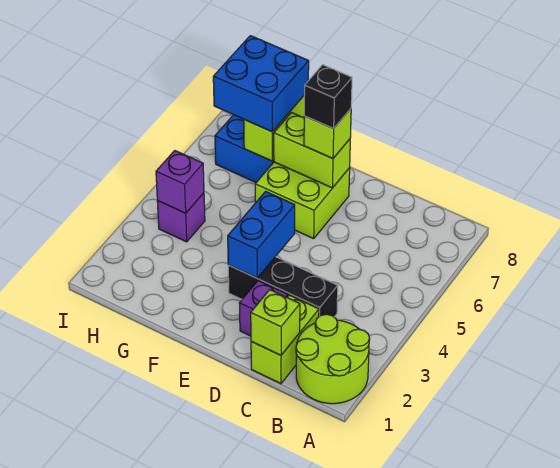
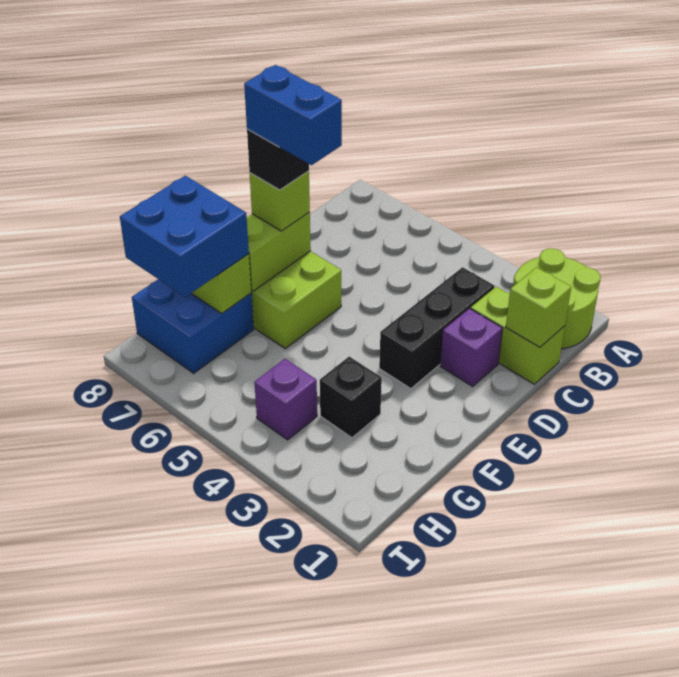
blue 1x2 brick [228,191,295,278] -> blue 1x2 brick moved to [244,65,342,165]
none -> black 1x1 brick [320,357,382,438]
purple 1x1 brick [156,151,204,213] -> none

